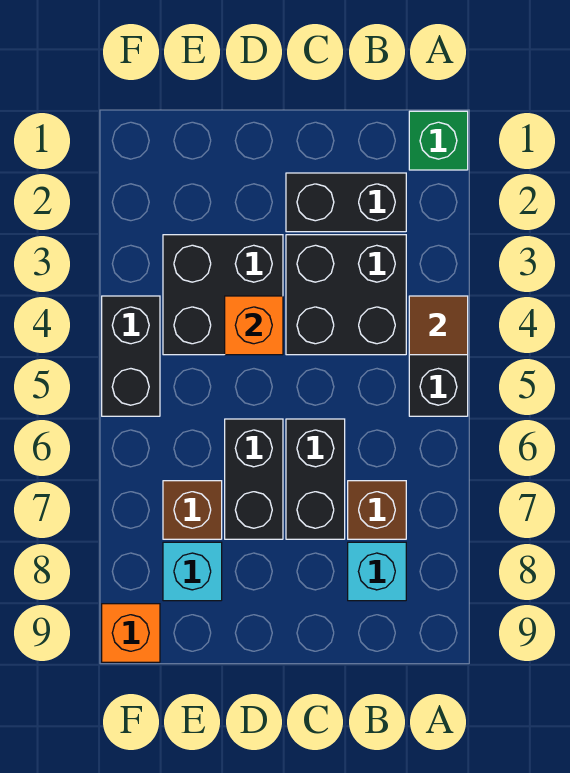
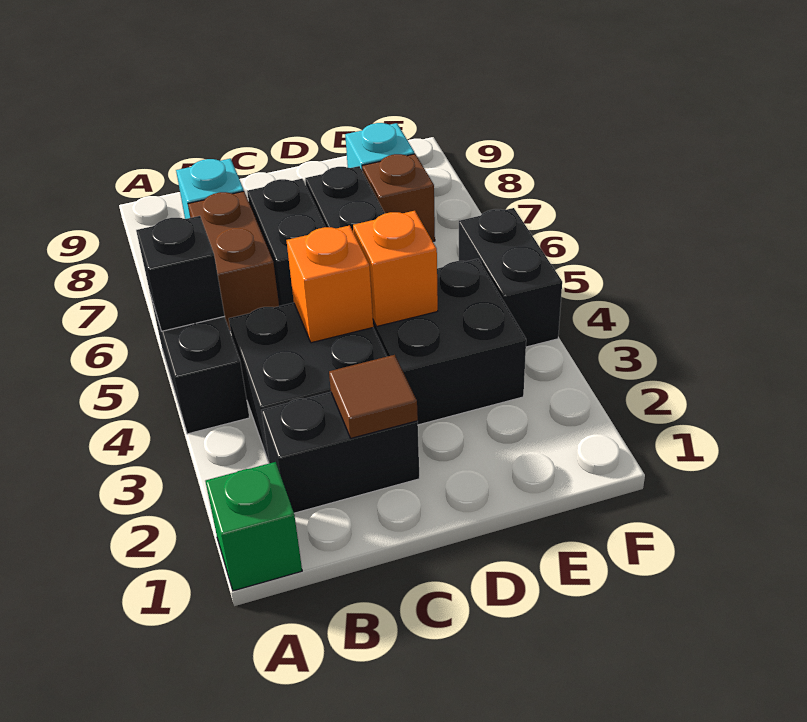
brown 1x1 tile [409,296,468,355] -> brown 1x1 tile moved to [329,355,418,438]
none -> black 1x1 brick [136,216,225,331]
brown 1x1 brick [348,481,406,539] -> brown 1x2 brick [188,191,279,330]
orange 1x1 brick [102,604,160,662] -> orange 1x1 brick moved to [286,225,373,343]

